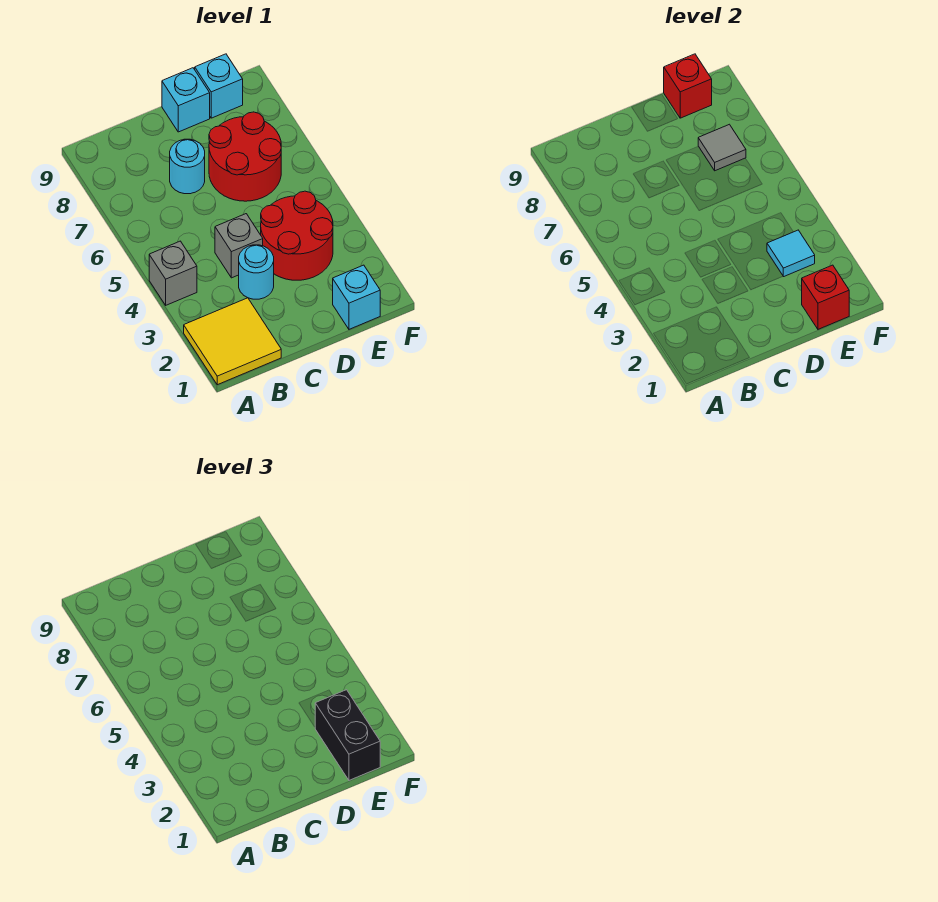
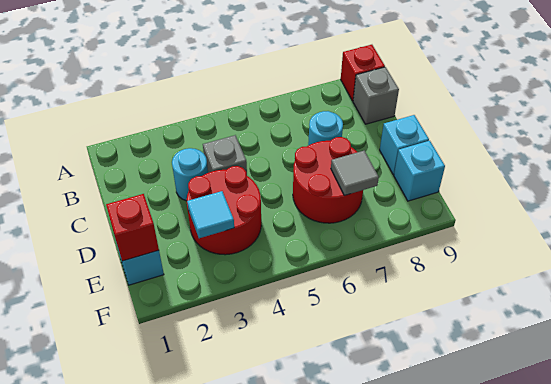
yellow 2x2 tile [184,298,281,385] -> none
grey 1x1 brick [149,241,197,305] -> grey 1x1 brick moved to [353,67,399,124]
black 1x2 brick [315,690,380,780] -> none
red 1x1 brick [664,54,712,118] -> red 1x1 brick moved to [341,45,385,101]

